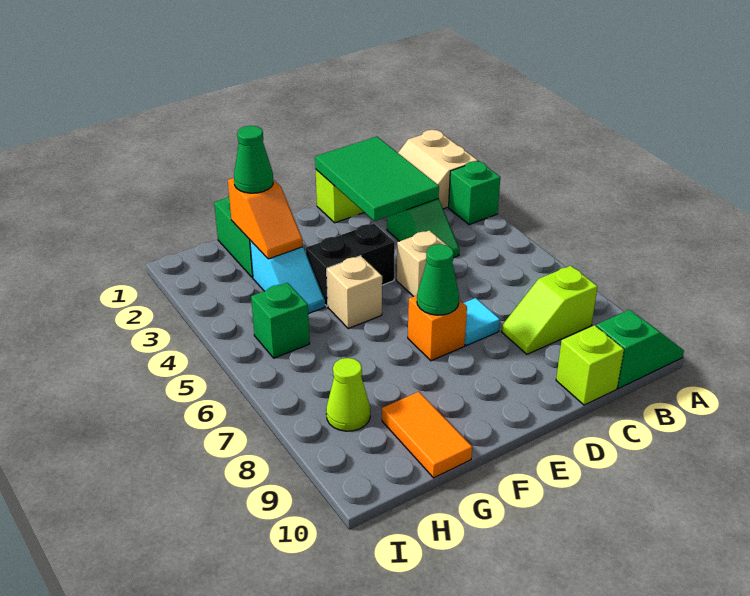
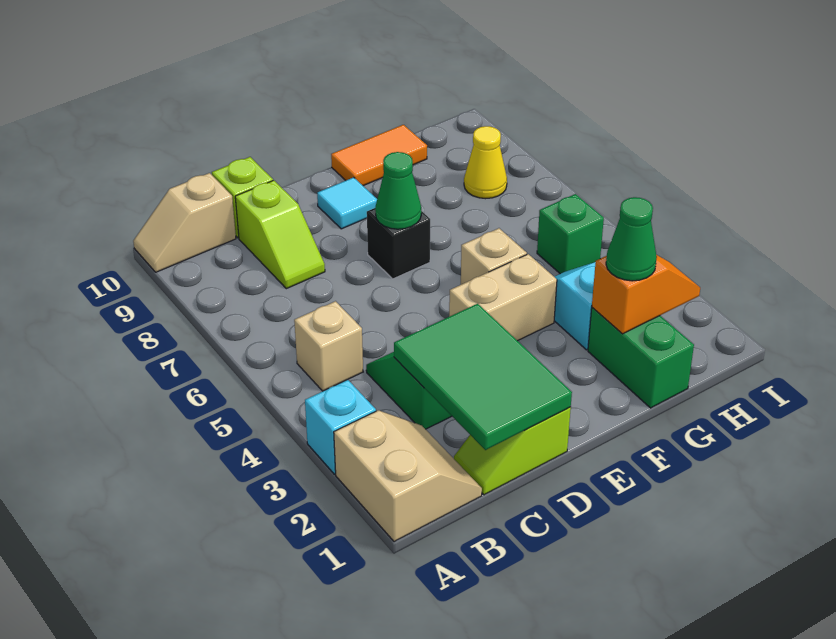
green 1x1 brick [449,161,500,225] -> cyan 1x1 brick [305,380,376,474]
green 1x2 slope [596,310,684,388] -> tan 1x2 slope [133,173,236,272]
lime 1x2 slope [502,266,598,354] -> lime 1x2 slope turned to [235,180,325,289]
tan 1x1 brick [397,230,446,297] -> tan 1x1 brick moved to [294,301,363,391]
cyan 1x1 tile [464,298,500,346] -> cyan 1x1 tile moved to [317,177,377,229]
black 1x2 brick [306,223,395,306] -> tan 1x2 brick [449,254,557,341]
orange 1x1 brick [408,295,467,361] -> black 1x1 brick [367,208,430,279]
orange 1x2 slope [228,178,303,259] -> orange 1x2 slope turned to [592,255,700,334]
orange 1x2 tile [382,392,472,478] -> orange 1x2 tile turned to [331,125,427,186]
lime 1x1 cone [326,358,370,431] -> yellow 1x1 cone [464,126,507,199]

